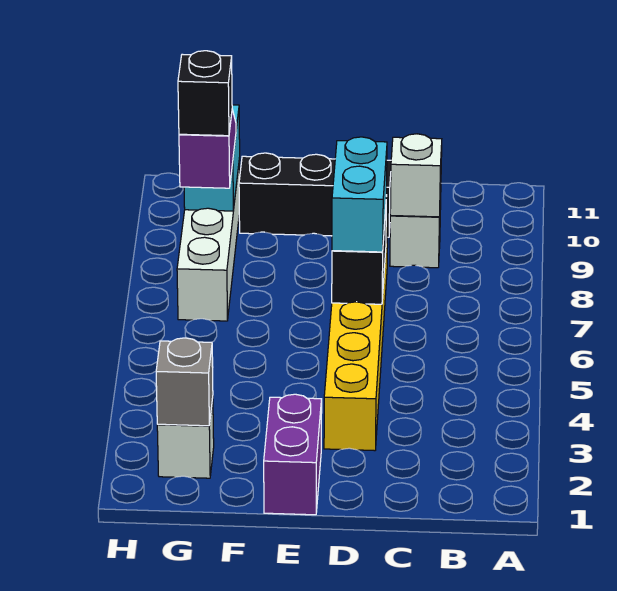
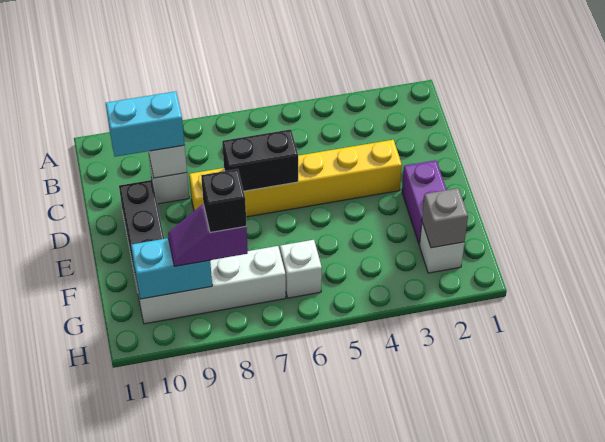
cyan 1x2 brick [332,137,387,252] -> cyan 1x2 brick moved to [106,91,185,157]
purple 1x2 brick [264,394,322,515] -> purple 1x2 brick turned to [402,160,446,245]
none -> white 1x1 brick [280,240,322,298]

